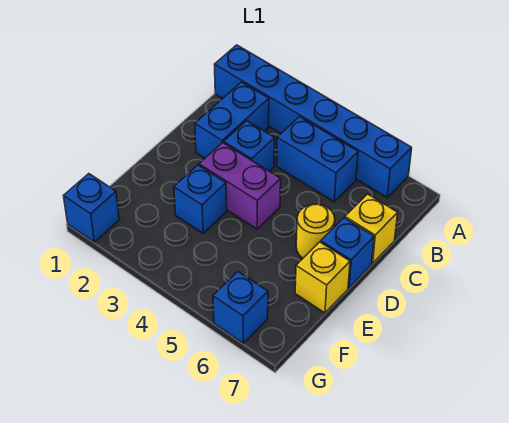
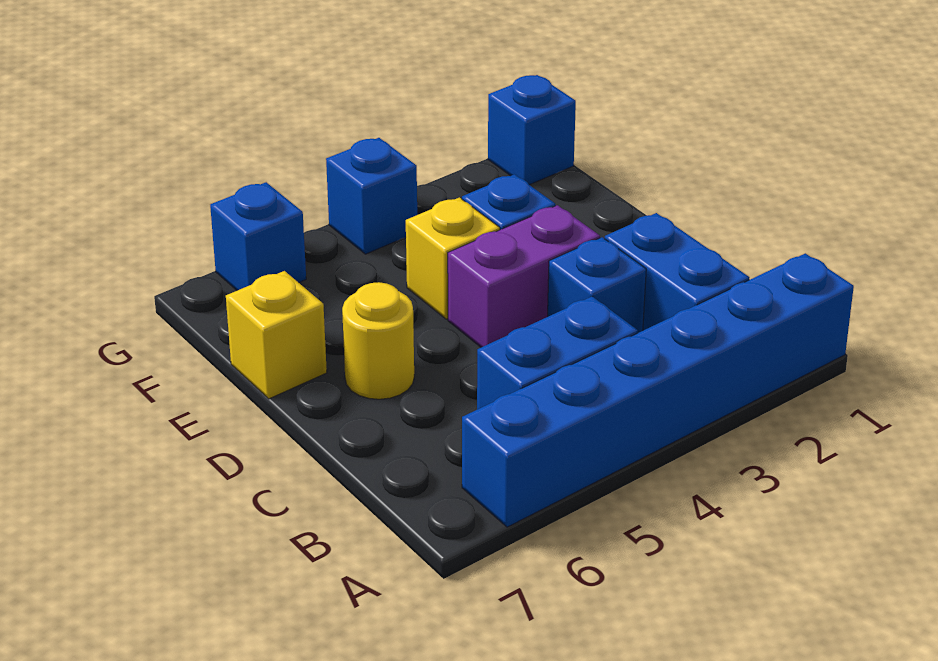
yellow 1x1 brick [345,194,398,263] -> yellow 1x1 brick moved to [406,197,500,319]
blue 1x1 brick [321,218,374,288] -> blue 1x1 brick moved to [326,138,417,254]

